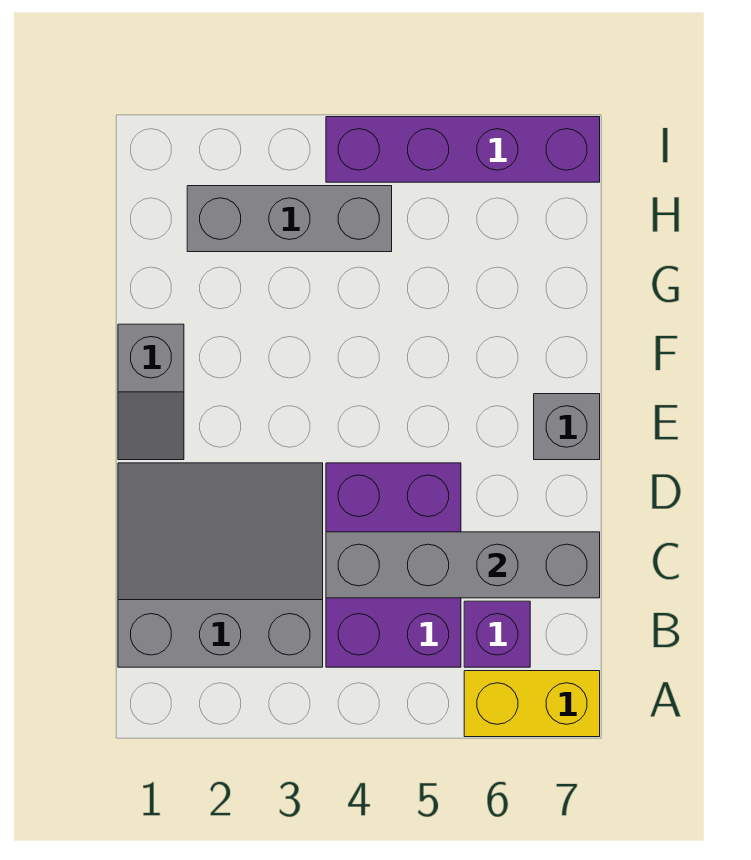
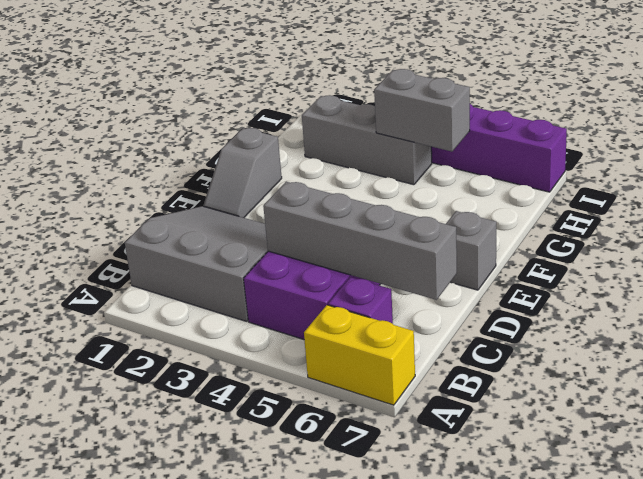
none -> grey 1x2 brick [374,69,470,152]

